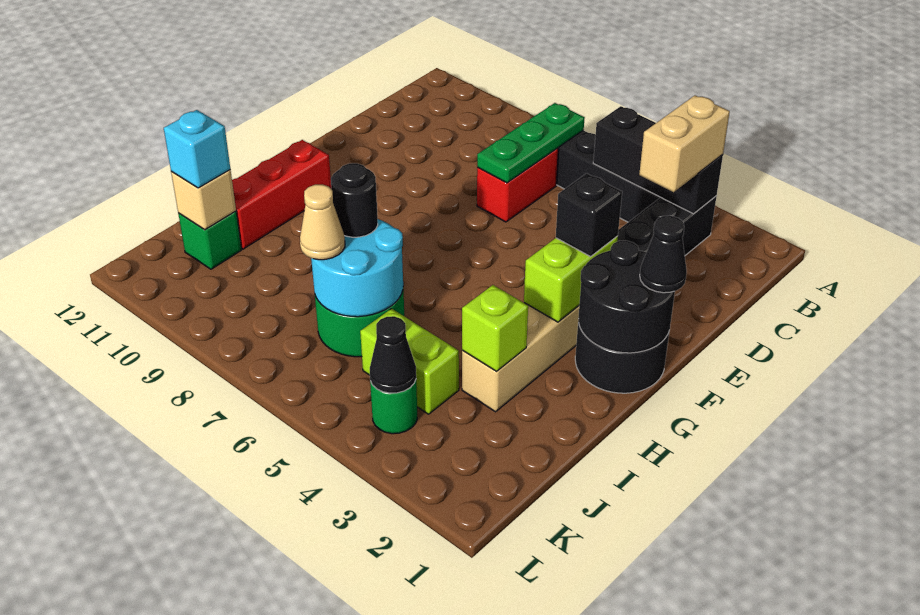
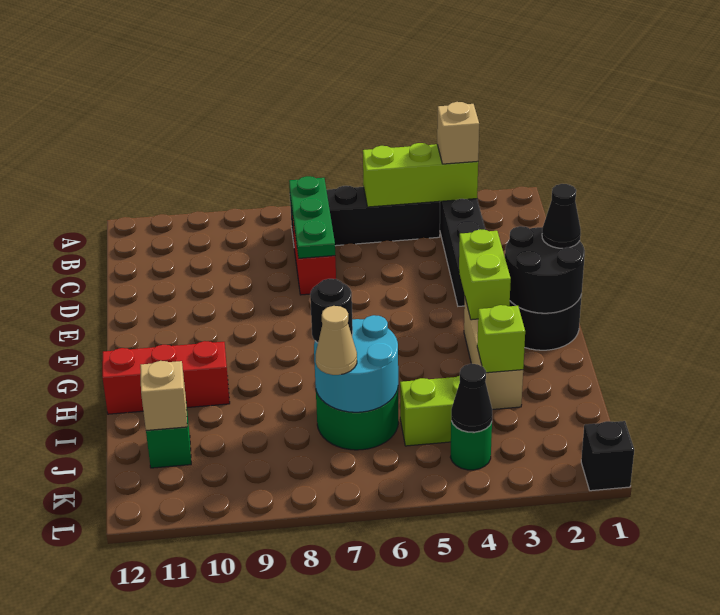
black 1x3 brick [593,106,723,214] -> lime 1x3 brick [363,143,478,207]
tan 1x2 brick [639,95,730,192] -> tan 1x1 brick [437,102,479,164]
black 1x1 brick [556,173,622,257] -> black 1x1 brick moved to [581,421,634,491]
red 1x3 brick [232,140,331,249] -> red 1x3 brick turned to [102,341,230,414]
cyan 1x1 brick [164,110,230,188] -> none

